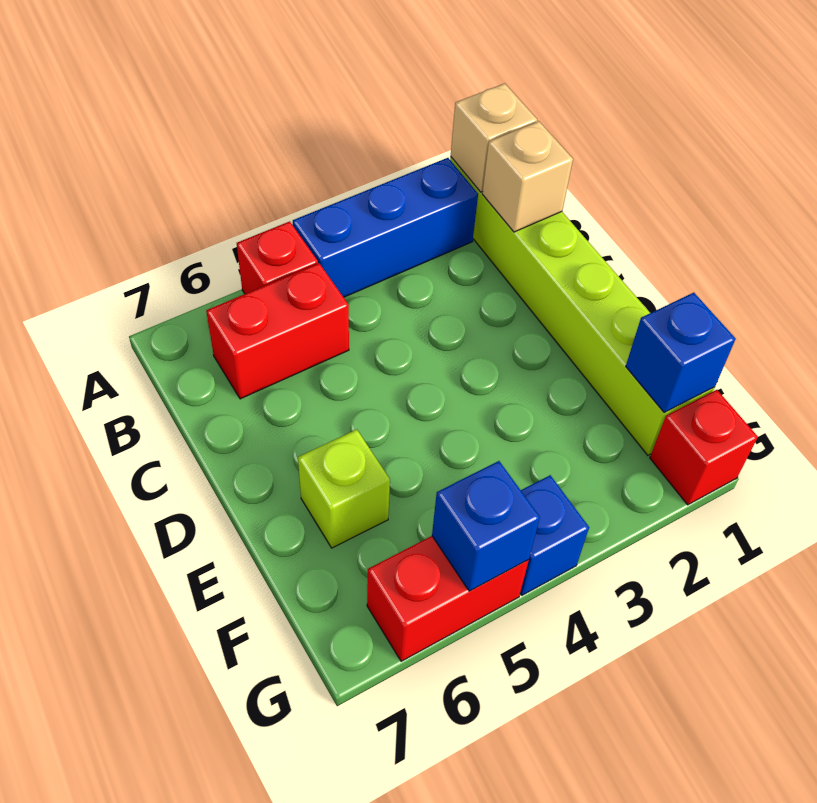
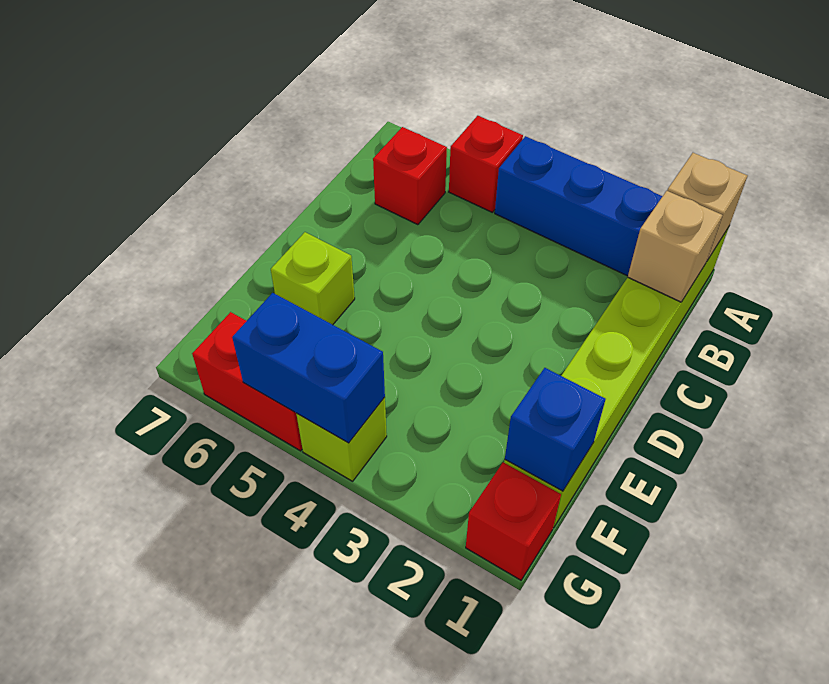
red 1x2 brick [206,263,349,399] -> red 1x1 brick [373,127,447,225]
blue 1x1 brick [520,475,589,595] -> lime 1x1 brick [296,397,387,481]
blue 1x1 brick [432,461,540,591] -> blue 1x2 brick [232,293,385,443]

